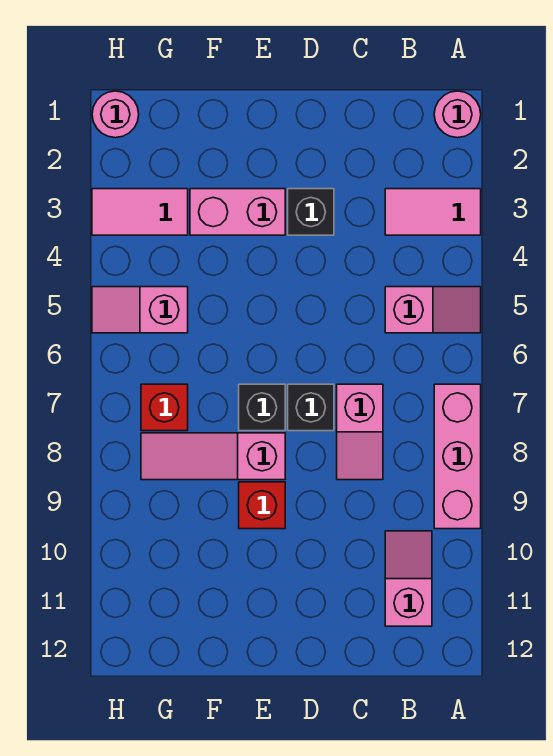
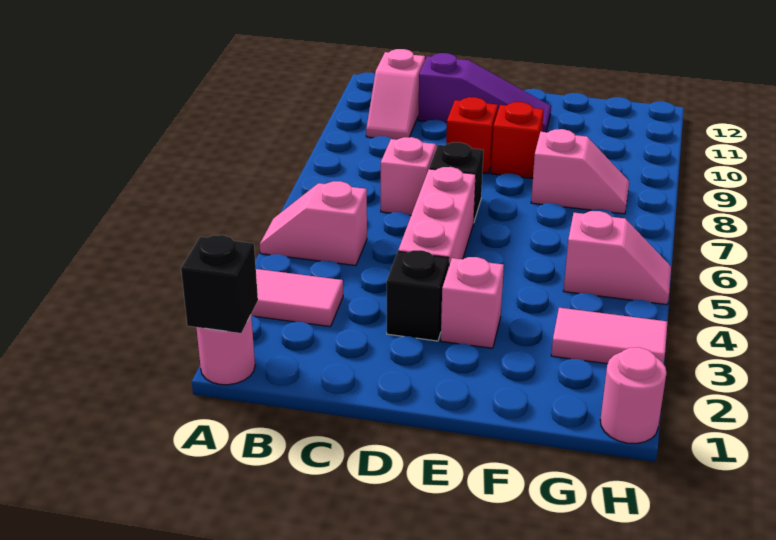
pink 1x3 brick [434,384,481,529] -> pink 1x3 brick moved to [398,167,476,265]
none -> purple 1x3 slope [418,53,551,132]
pink 1x2 brick [190,189,285,235] -> pink 1x1 brick [441,257,504,348]
black 1x1 brick [239,384,285,431] -> black 1x1 brick moved to [181,235,258,333]
pink 1x3 slope [141,433,285,480] -> pink 1x2 slope [531,129,629,214]
red 1x1 brick [141,384,188,431] -> red 1x1 brick moved to [446,97,498,174]

